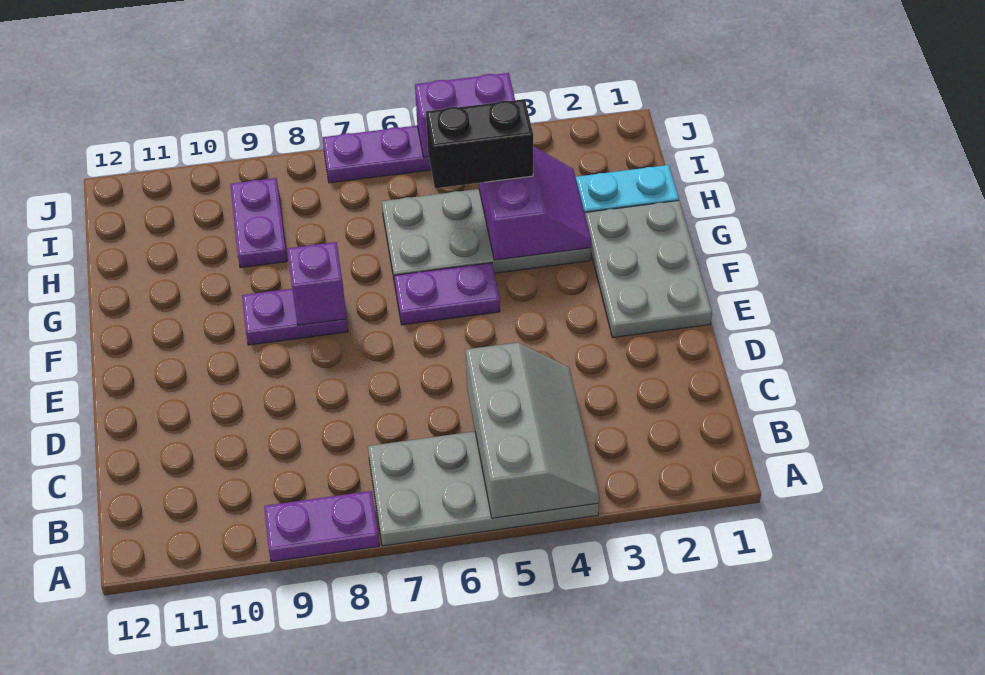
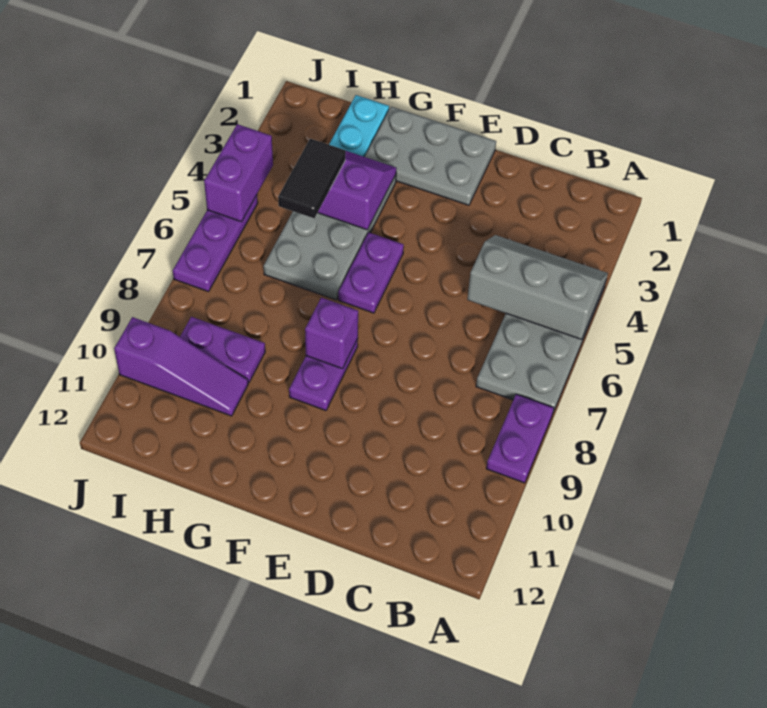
black 1x2 brick [426,99,533,188] -> black 1x2 tile [278,139,346,218]
none -> purple 1x3 slope [114,317,248,416]

